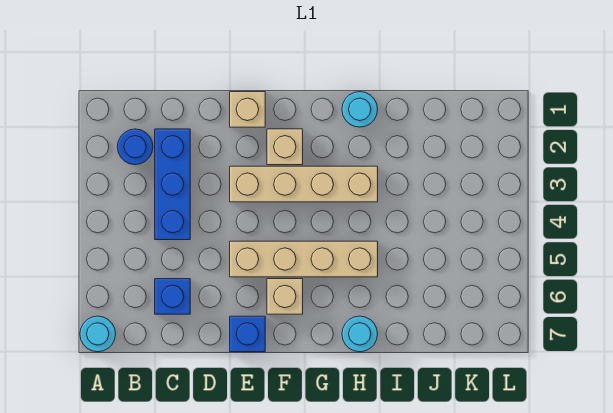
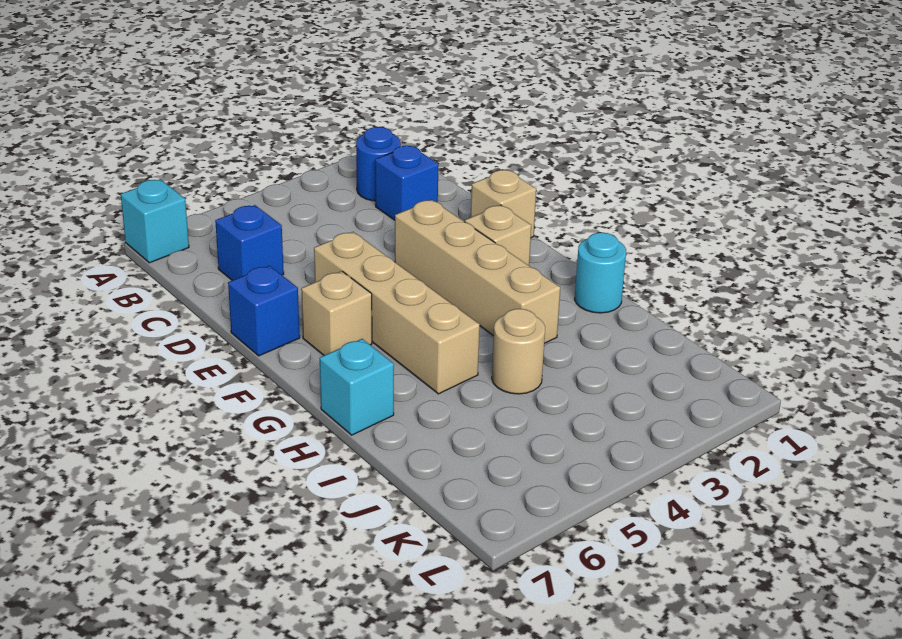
cyan 1x1 round brick [80,316,116,352] -> cyan 1x1 brick [121,179,189,263]
blue 1x3 brick [155,129,190,240] -> blue 1x1 brick [375,146,438,220]
cyan 1x1 round brick [342,316,378,352] -> cyan 1x1 brick [320,339,394,435]
none -> tan 1x1 round brick [492,309,545,394]

